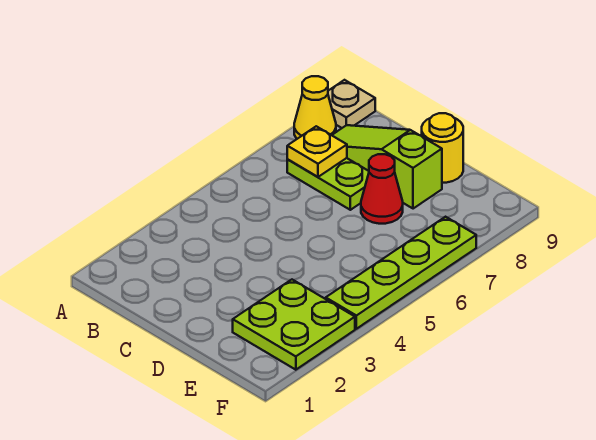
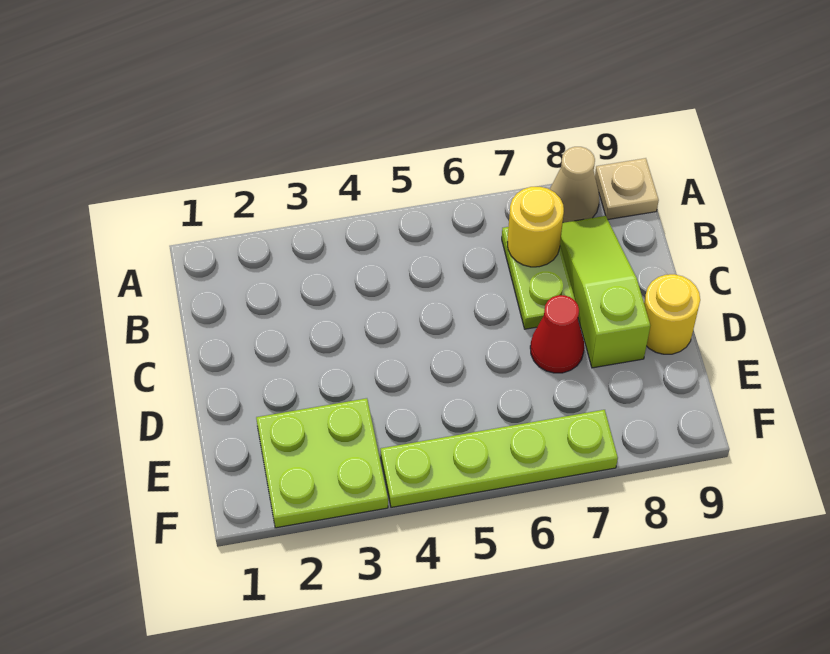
yellow 1x1 cone [294,76,336,139] -> tan 1x1 cone [550,147,600,223]
yellow 1x1 plate [287,126,347,177] -> yellow 1x1 round brick [507,187,564,267]

